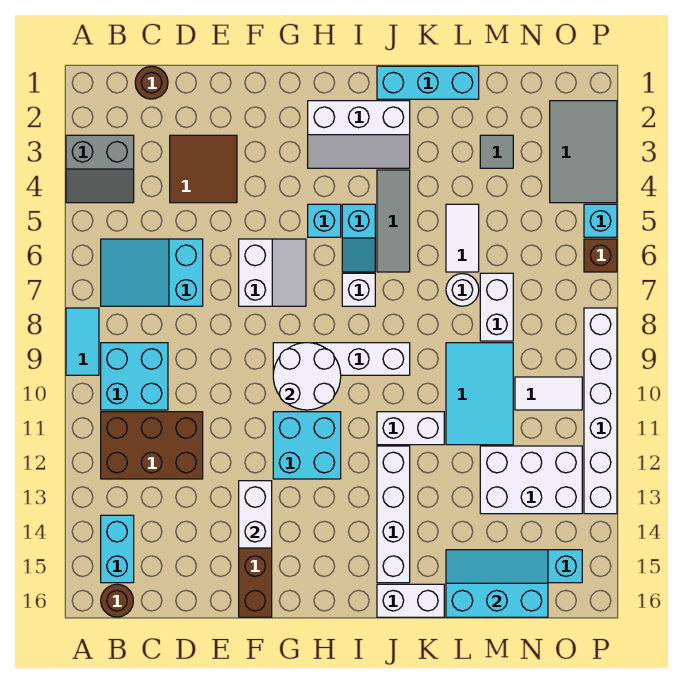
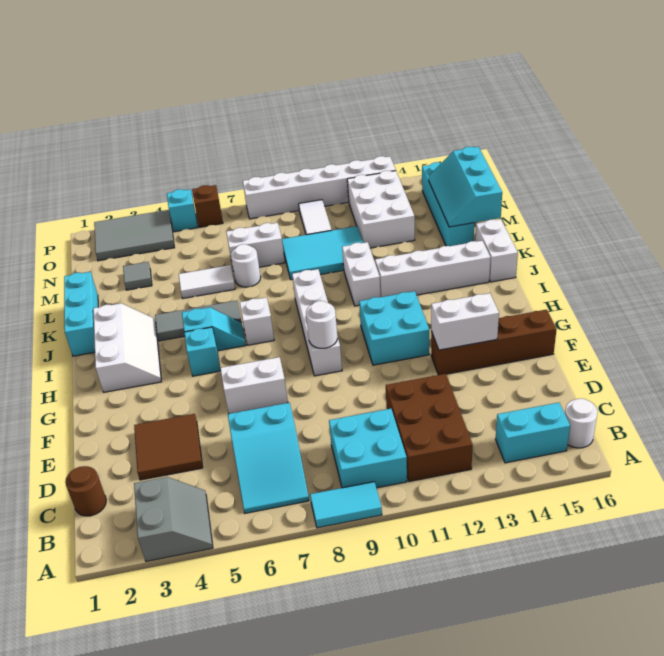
brown 1x1 round brick [101,584,133,617] -> white 1x1 round brick [565,399,598,448]
white 2x2 round brick [273,343,341,410] -> white 1x1 round brick [306,301,337,348]

